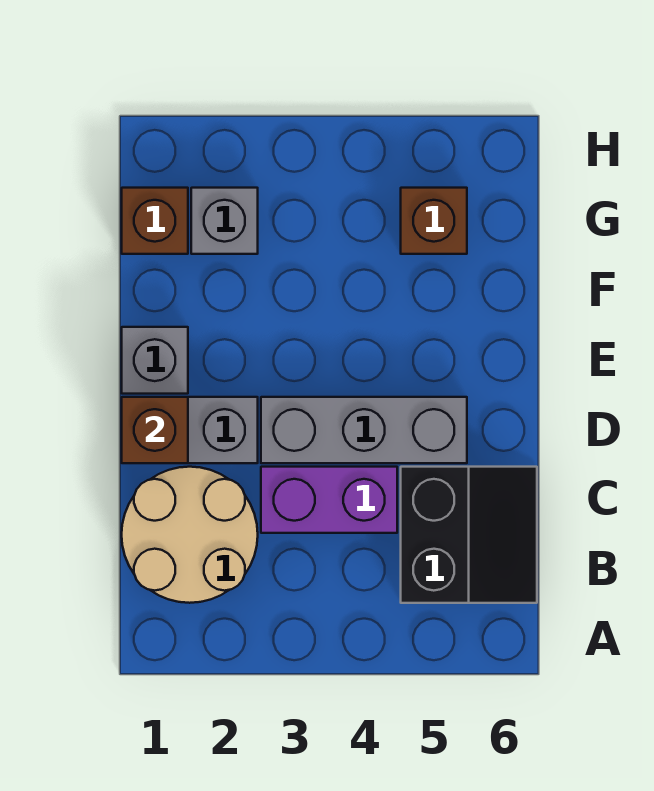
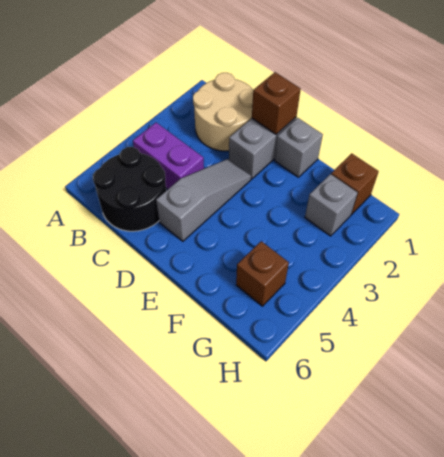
black 2x2 slope [401,467,537,603] -> black 2x2 round brick [93,147,166,231]
purple 1x2 brick [261,467,397,533] -> purple 1x2 brick turned to [133,123,204,189]
grey 1x3 brick [261,397,467,463] -> grey 1x3 slope [156,159,251,241]

